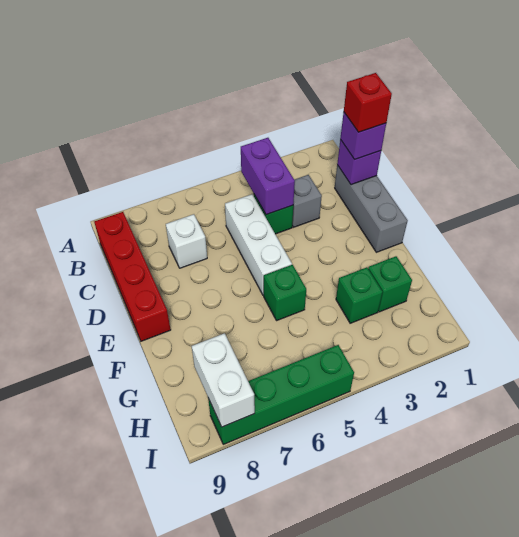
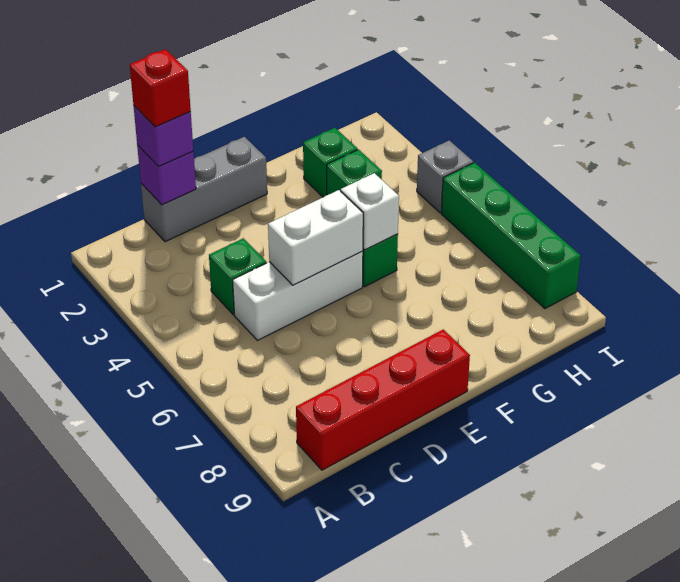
purple 1x2 brick [241,138,295,215] -> none
grey 1x1 brick [292,175,322,227] -> grey 1x1 brick moved to [417,140,473,213]
white 1x1 brick [166,214,207,268] -> white 1x1 brick moved to [341,173,399,250]
white 1x2 brick [192,333,255,427] -> white 1x2 brick moved to [268,190,363,285]

